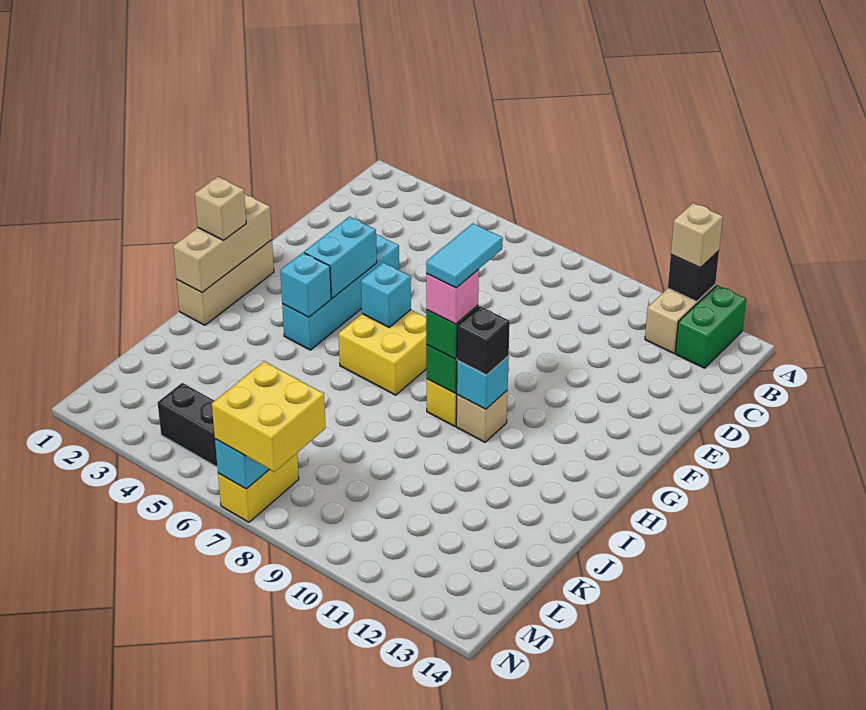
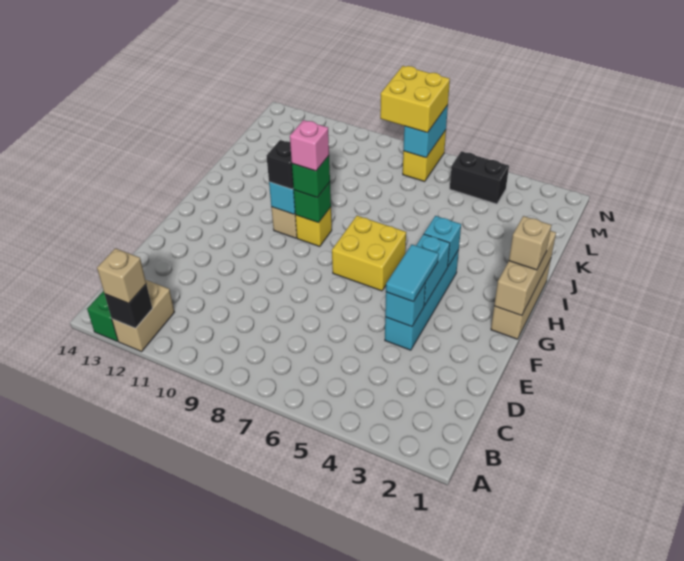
cyan 1x1 brick [361,263,411,327] -> cyan 1x1 brick moved to [385,283,426,327]
cyan 1x2 tile [426,223,503,288] -> cyan 1x2 tile moved to [386,245,439,302]

